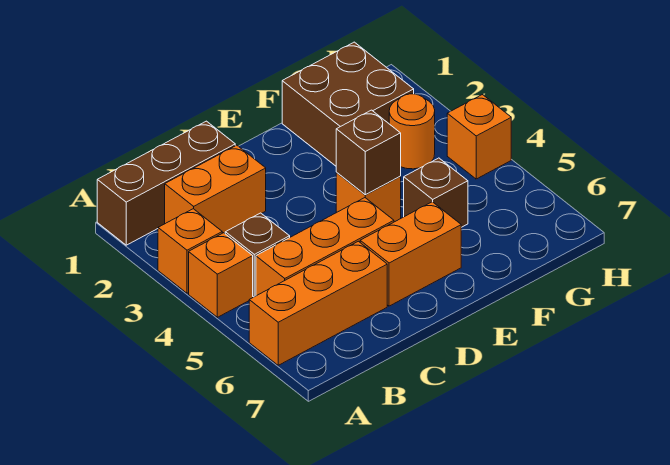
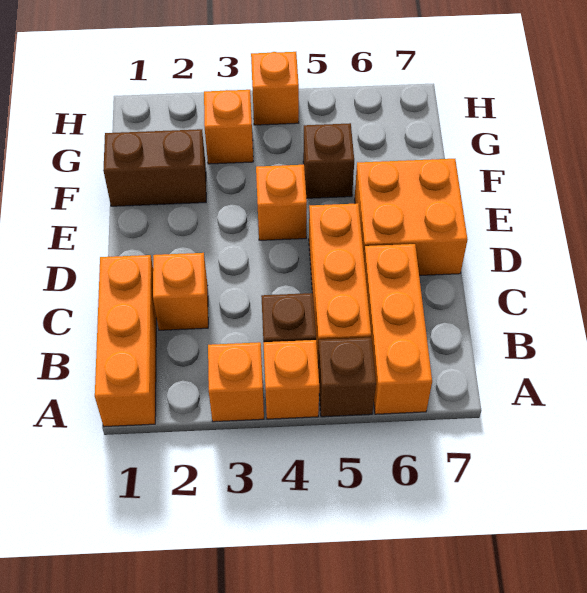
brown 1x3 brick [97,121,235,245] -> orange 1x3 brick [95,255,156,427]
orange 1x2 brick [165,145,266,233] -> orange 1x1 brick [153,253,208,330]
orange 1x2 brick [360,202,461,306] -> orange 2x2 brick [355,159,467,276]
brown 1x1 brick [336,110,401,195] -> brown 1x1 brick moved to [318,338,376,417]
brown 2x2 brick [282,42,414,166] -> brown 1x2 brick [103,129,206,206]
orange 1x1 round brick [389,94,435,169] -> orange 1x1 brick [204,90,253,164]

